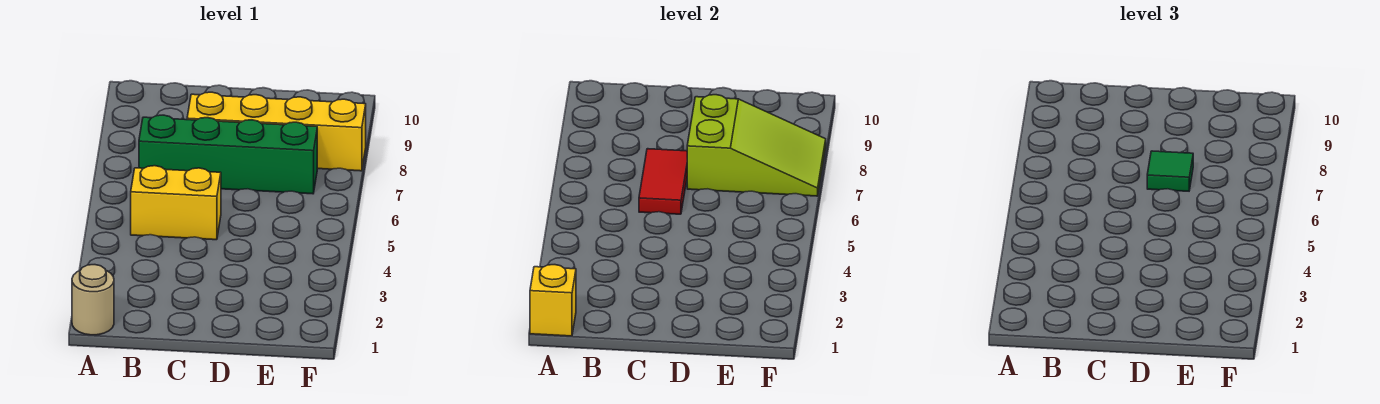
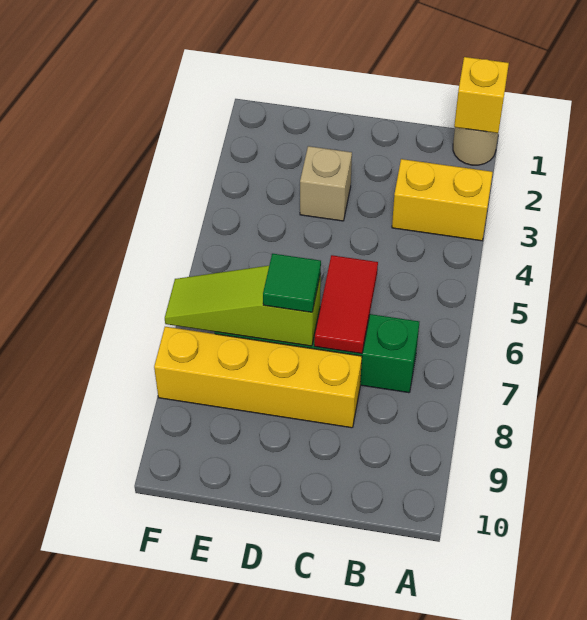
yellow 1x2 brick [131,166,221,240] -> yellow 1x2 brick moved to [392,159,493,241]
none -> tan 1x1 brick [300,146,352,221]
lime 2x3 slope [687,95,826,196] -> lime 1x3 slope [165,266,321,346]

